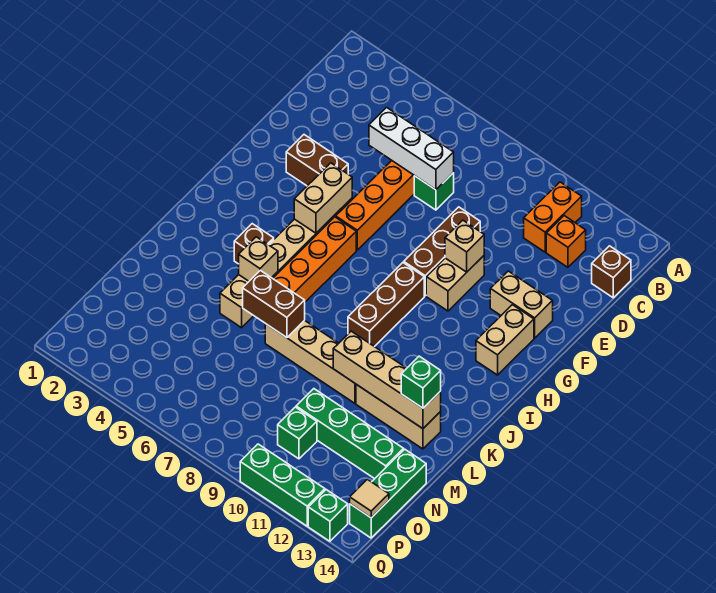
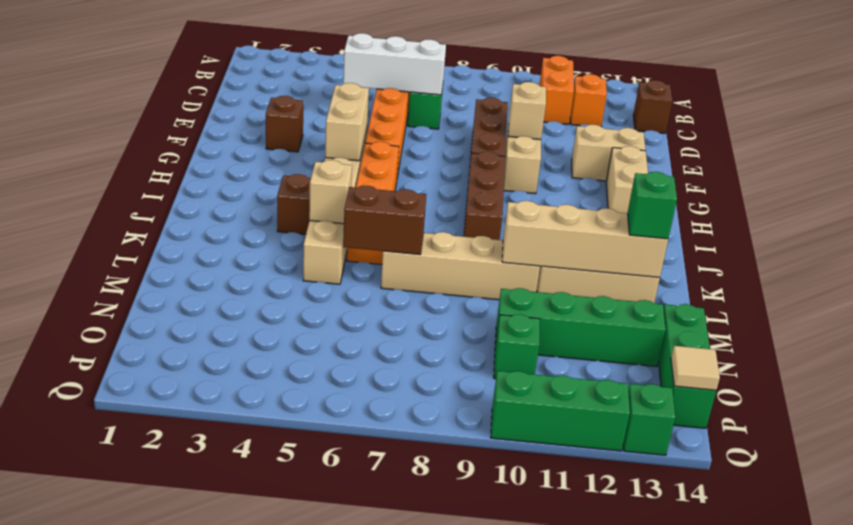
brown 1x2 brick [286,135,348,186] -> brown 1x1 brick [266,96,303,152]

